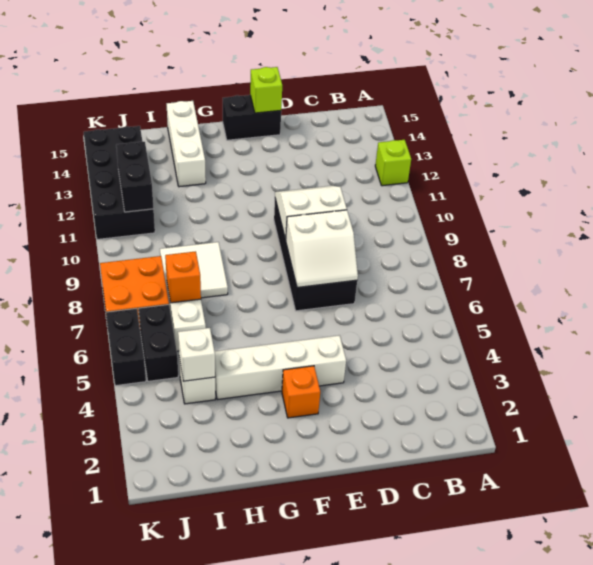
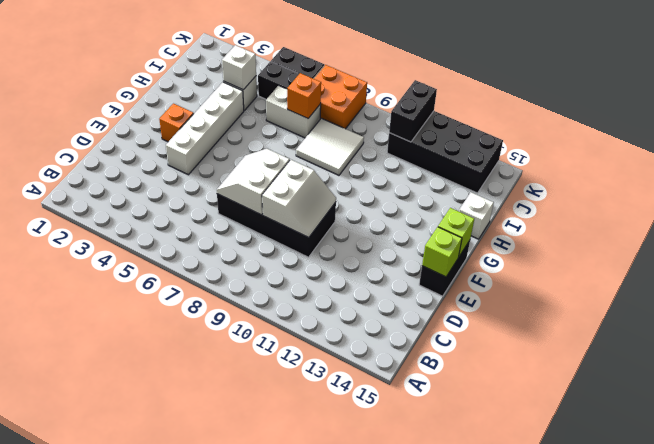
lime 1x1 brick [375,140,411,186] -> lime 1x1 brick moved to [438,208,474,256]
white 1x3 brick [167,101,206,187] -> white 1x1 brick [459,192,494,239]
black 1x2 brick [116,142,154,212] -> black 1x2 brick turned to [389,80,437,142]

